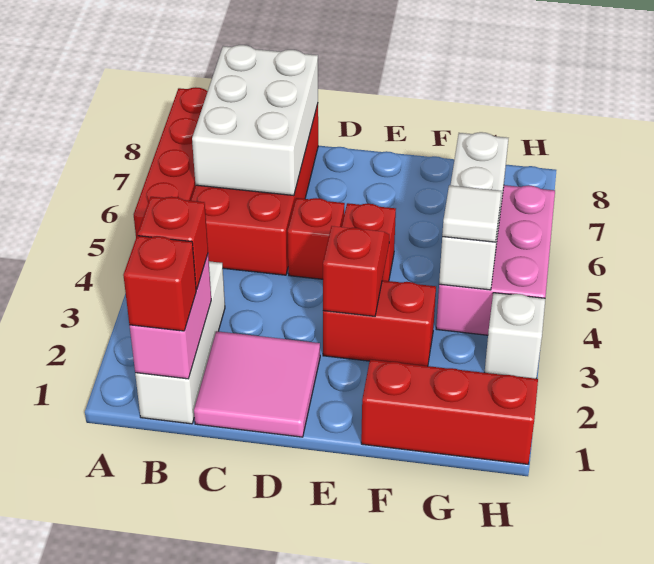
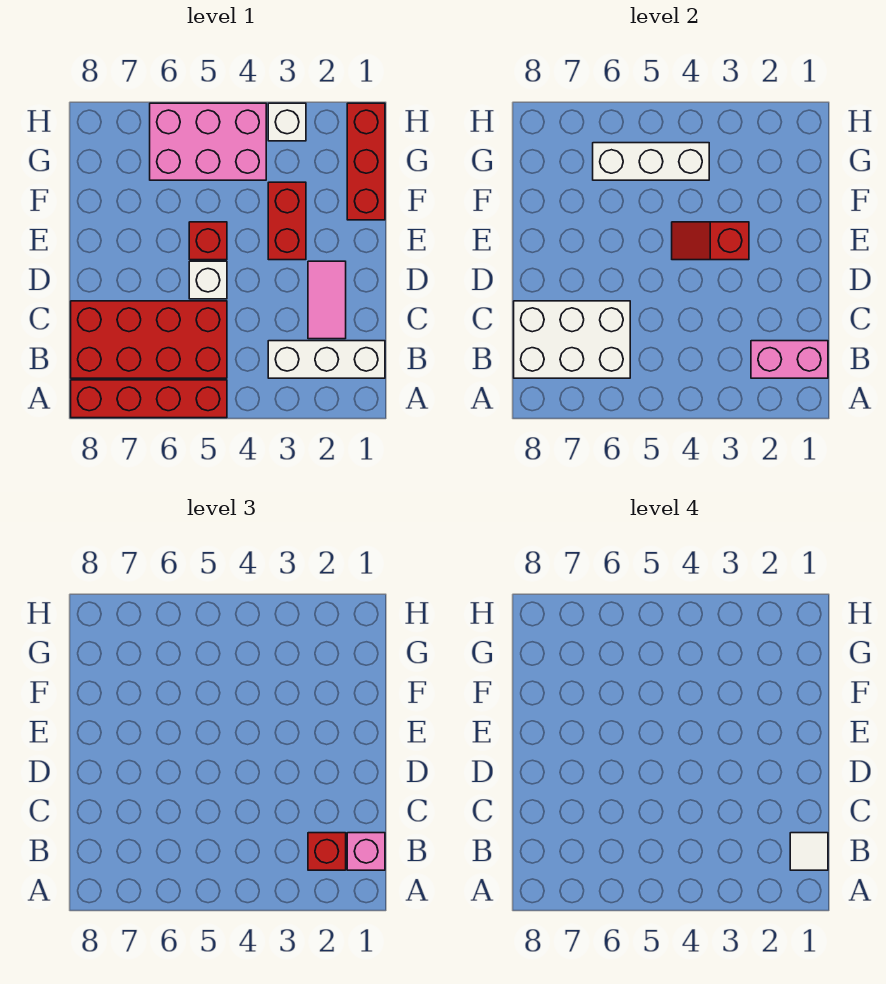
red 1x1 brick [123,236,196,331] -> pink 1x1 brick [347,833,385,870]
pink 2x2 tile [194,331,320,437] -> pink 1x2 tile [308,261,346,339]
red 1x1 brick [288,198,345,279] -> white 1x1 brick [189,261,227,299]
white 1x1 tile [442,185,501,242] -> white 1x1 tile moved to [790,833,828,870]

